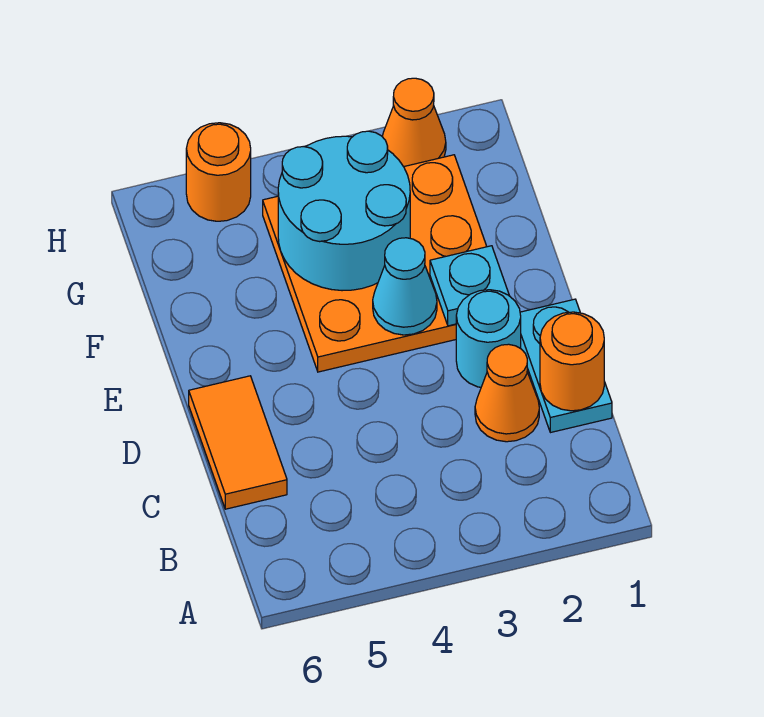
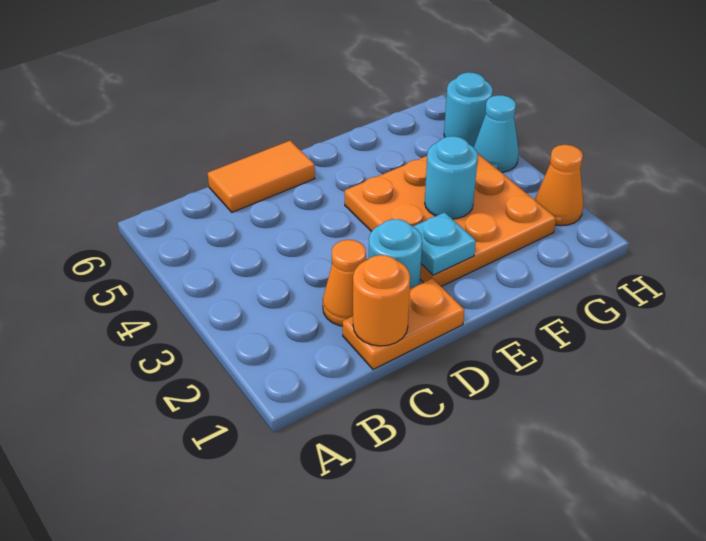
cyan 1x2 plate [520,299,612,433] -> orange 1x2 plate [343,278,464,369]
cyan 1x1 cone [373,238,437,335] -> cyan 1x1 cone moved to [474,95,519,172]
cyan 2x2 round brick [278,131,410,291] -> cyan 1x1 round brick [425,136,478,219]
orange 1x1 round brick [186,123,251,221] -> cyan 1x1 round brick [444,72,493,147]

